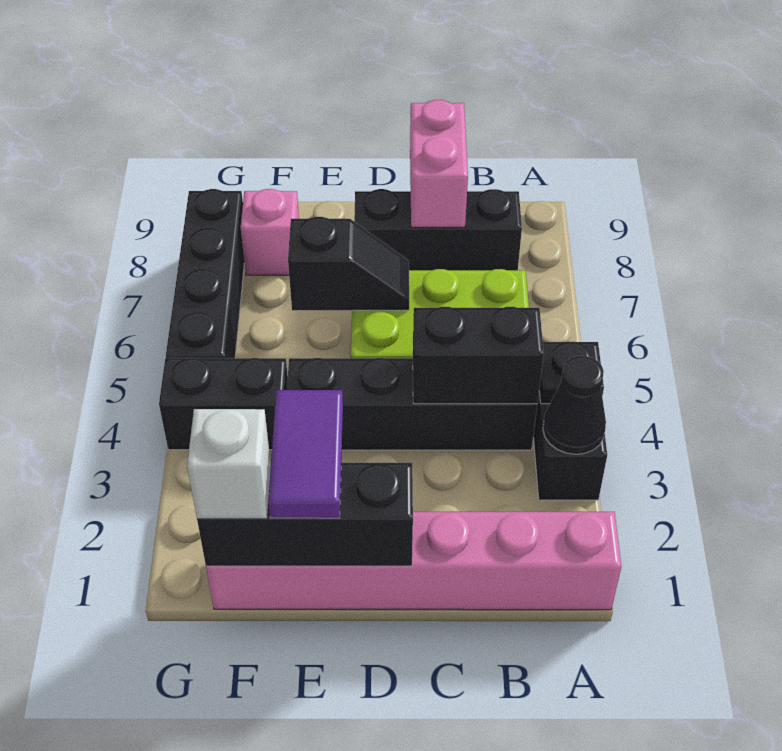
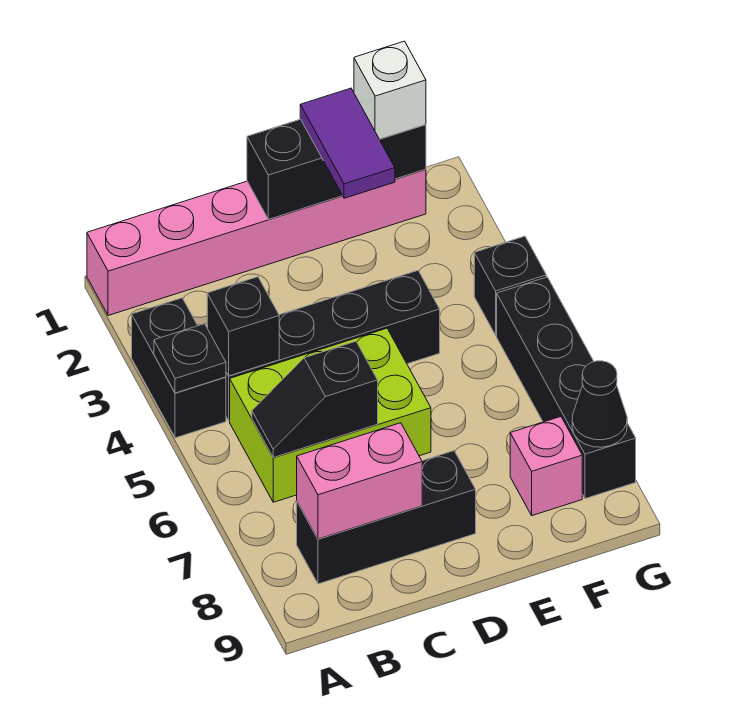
black 1x1 cone [543,356,606,454] -> black 1x1 cone moved to [572,361,627,447]
black 1x2 brick [413,307,544,404] -> black 1x1 brick [207,277,279,376]
pink 1x2 brick [410,100,468,227] -> pink 1x2 brick turned to [297,423,422,539]
black 1x2 slope [288,217,409,310] -> black 1x2 slope moved to [252,341,378,457]
black 1x2 brick [159,358,288,450] -> black 1x1 brick [474,236,546,335]

